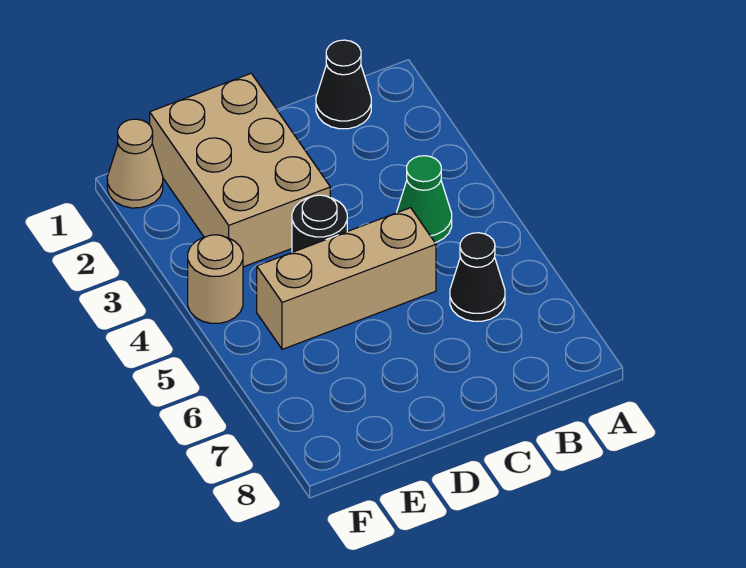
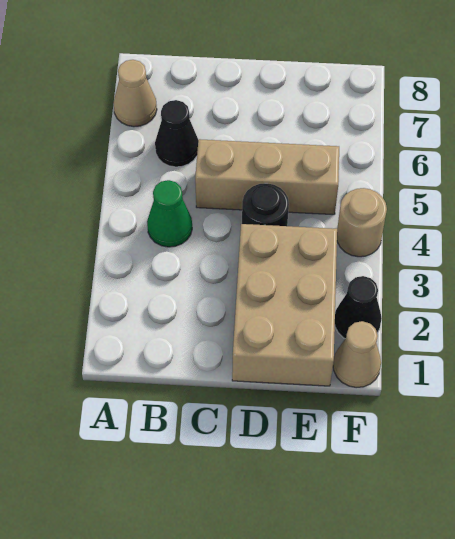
none -> tan 1x1 cone [113,60,157,127]
black 1x1 cone [316,40,371,129] -> black 1x1 cone moved to [335,276,382,338]

